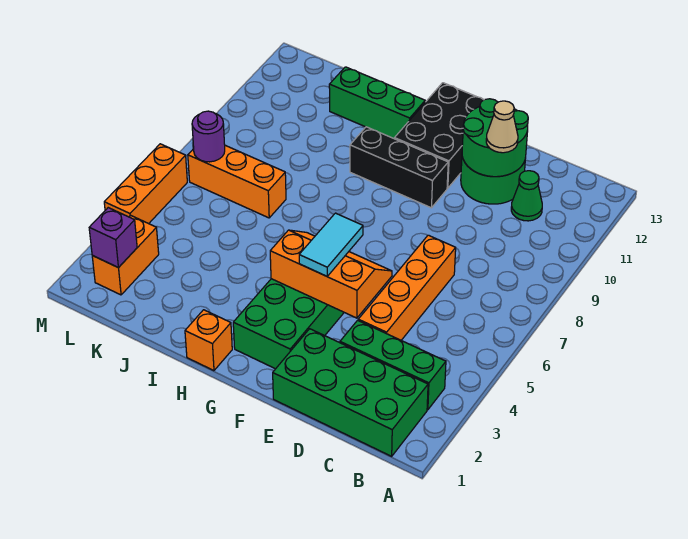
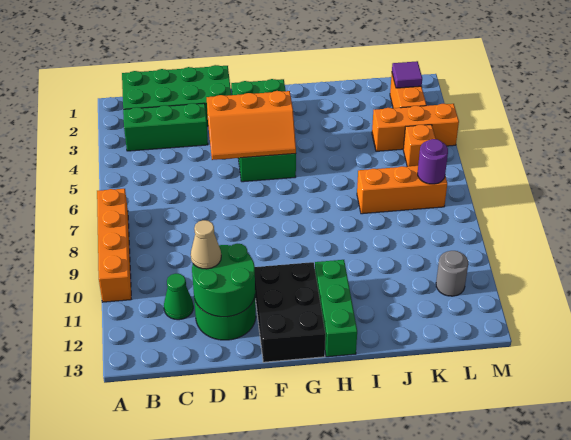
orange 1x4 brick [358,235,456,340] -> orange 1x4 brick moved to [97,189,131,302]
cyan 1x2 tile [299,213,363,276] -> none
black 1x3 brick [350,127,448,208] -> none
orange 1x1 brick [185,310,232,371] -> orange 1x1 brick moved to [403,125,435,166]
green 1x3 brick [329,67,425,138] -> green 1x3 brick turned to [315,260,357,357]
purple 1x1 brick [89,208,137,268] -> purple 1x1 tile [392,61,422,88]
none -> grey 1x1 round brick [436,251,468,296]
orange 1x3 brick [104,144,187,224] -> orange 1x3 brick turned to [372,104,459,151]

